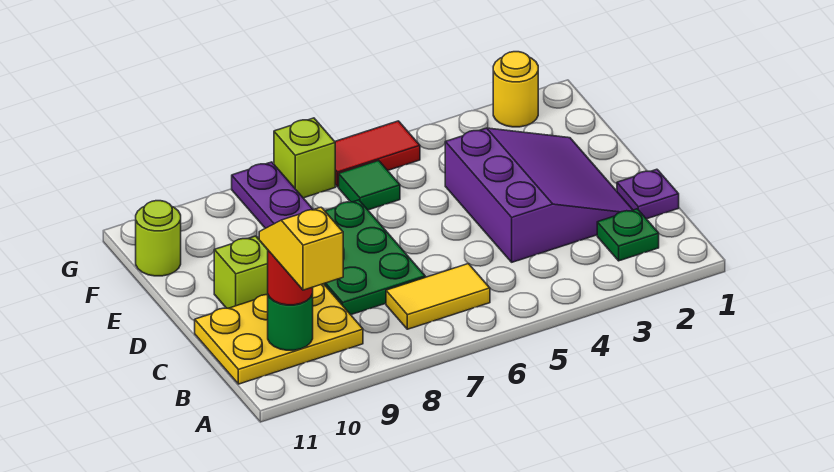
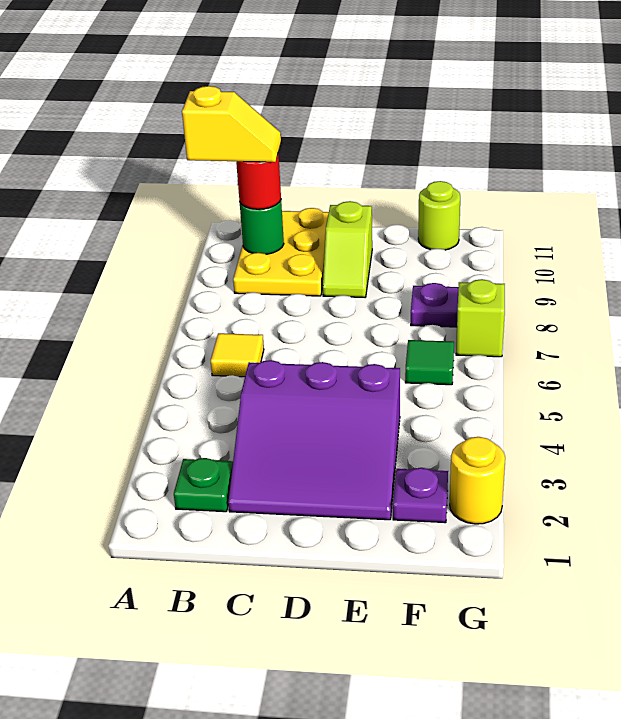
yellow 1x2 tile [386,264,490,329] -> yellow 1x1 tile [211,333,264,377]
purple 1x1 plate [617,169,679,219] -> purple 1x1 plate moved to [393,468,448,523]
green 2x3 plate [324,200,425,315] -> none
red 1x2 tile [335,121,420,187] -> none

